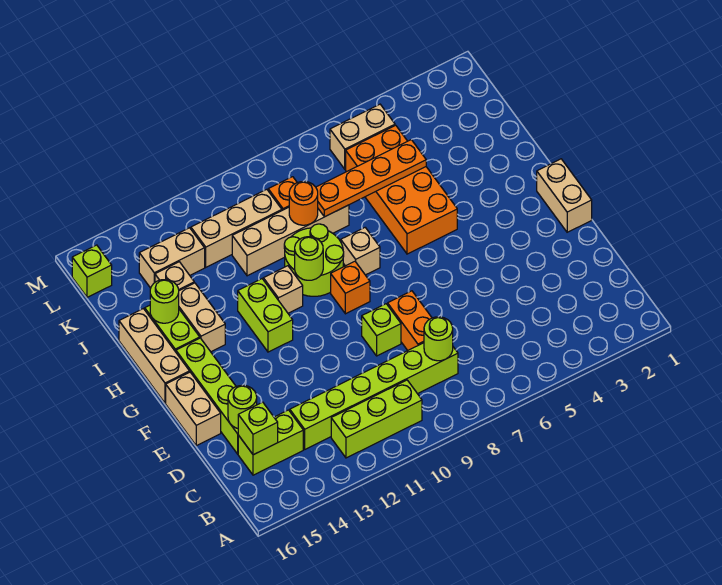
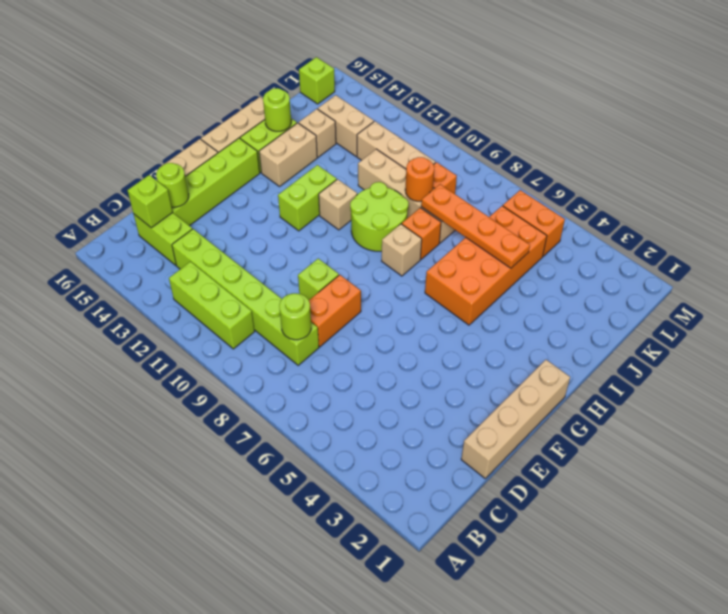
tan 1x2 brick [537,159,592,232] -> tan 1x4 brick [461,360,570,478]
orange 1x1 brick [331,261,370,314] -> orange 1x1 brick moved to [402,208,441,259]
lime 1x1 round brick [295,237,323,280] -> none
tan 1x2 brick [330,104,395,169] -> orange 1x2 brick [503,190,565,256]

